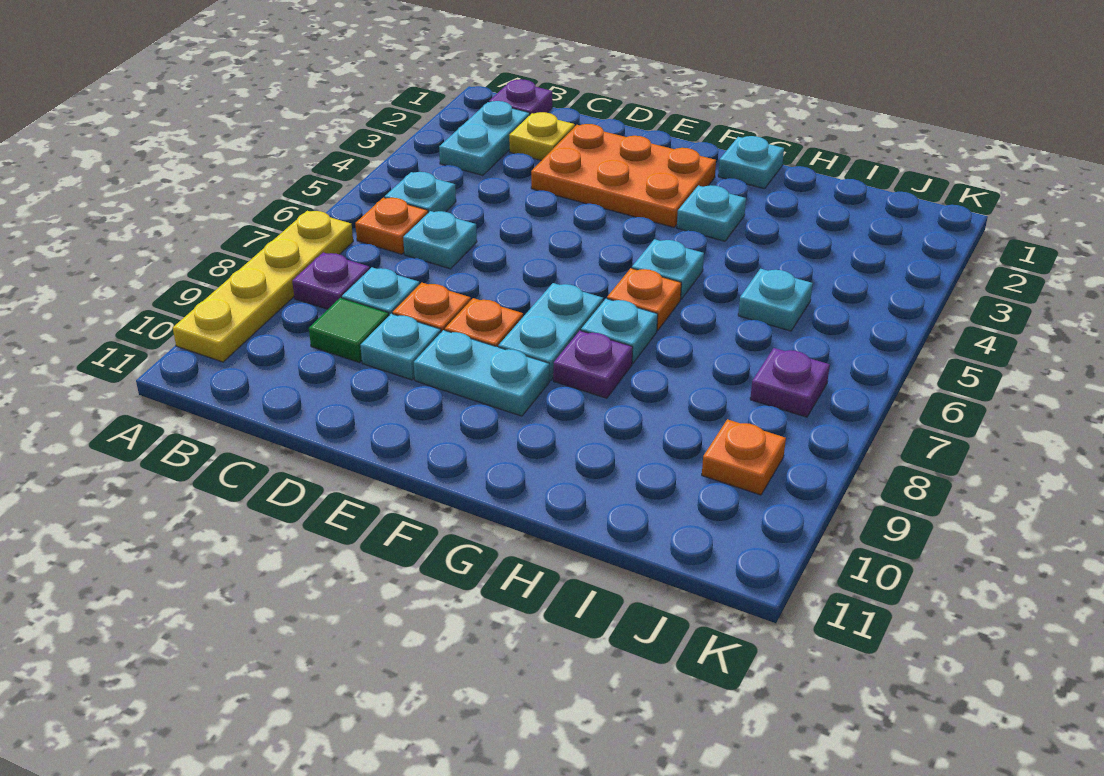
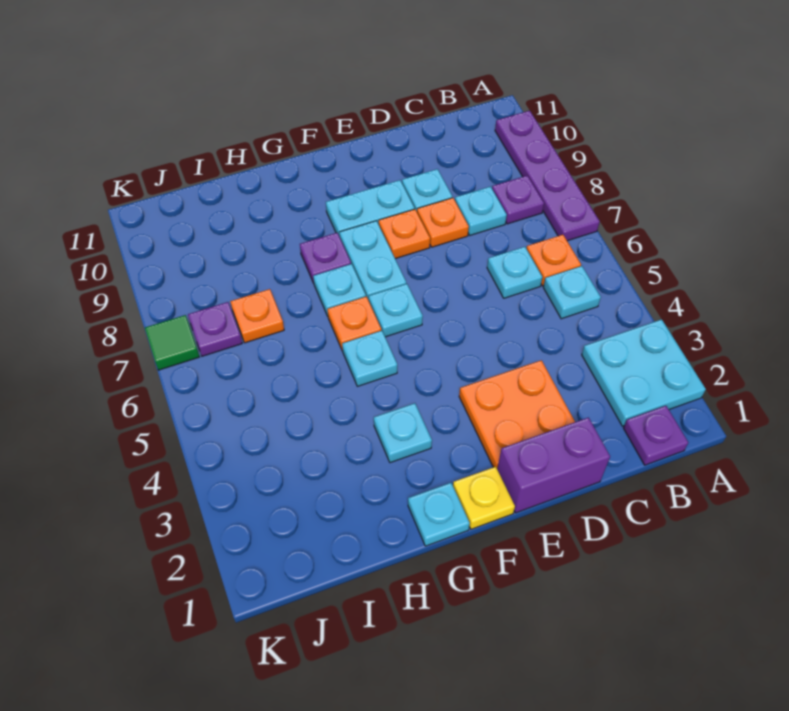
yellow 1x4 plate [173,211,353,362] -> purple 1x4 plate [495,111,600,241]
cyan 1x2 plate [439,101,530,175] -> cyan 2x2 plate [582,319,706,426]
yellow 1x1 plate [509,112,575,161] -> yellow 1x1 plate moved to [453,467,515,529]
green 1x1 tile [309,298,389,363] -> green 1x1 tile moved to [145,315,199,370]
none -> purple 1x2 brick [497,418,610,513]
orange 2x3 plate [531,124,716,227] -> orange 2x2 plate [459,360,575,468]
cyan 1x1 plate [738,269,813,331] -> cyan 1x1 plate moved to [369,284,423,337]
orange 1x1 plate [702,419,786,495] -> orange 1x1 plate moved to [230,289,284,343]

